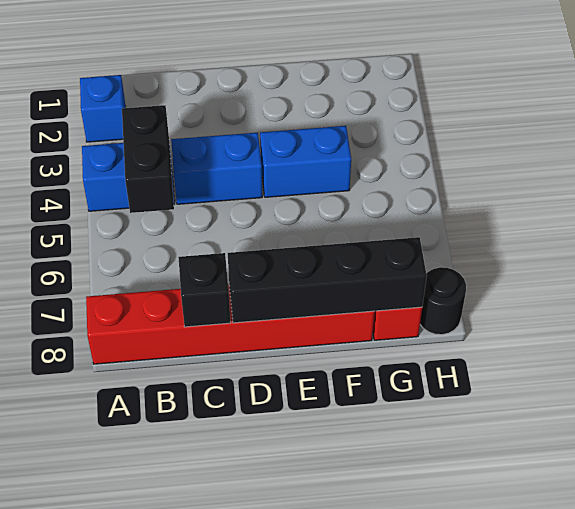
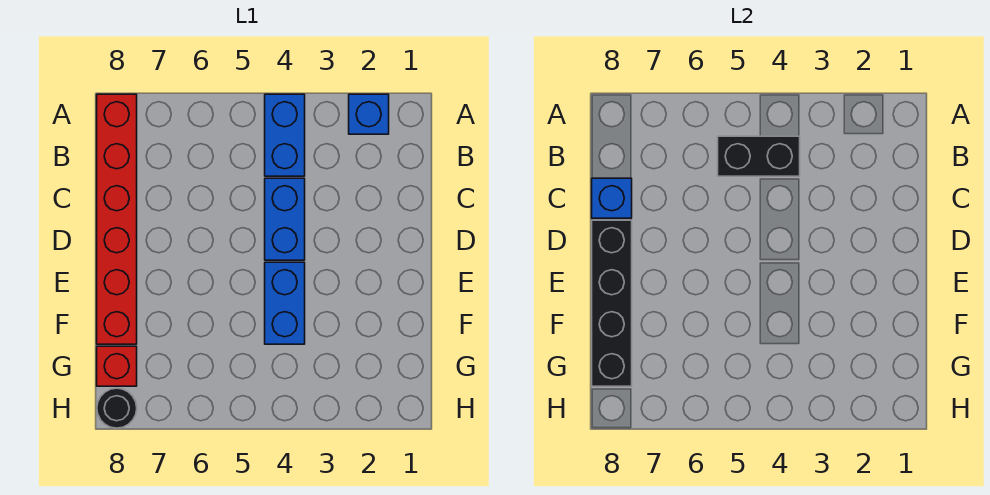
black 1x1 brick [178,253,231,327] -> blue 1x1 brick [592,178,632,218]

